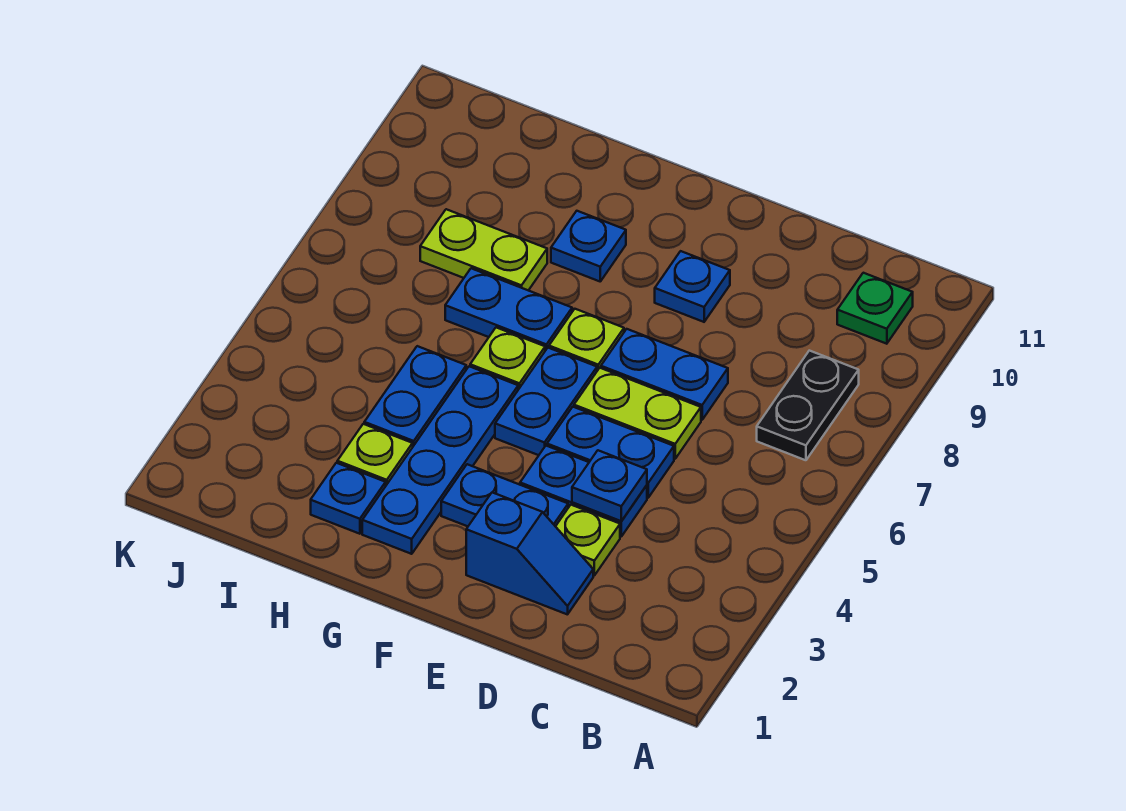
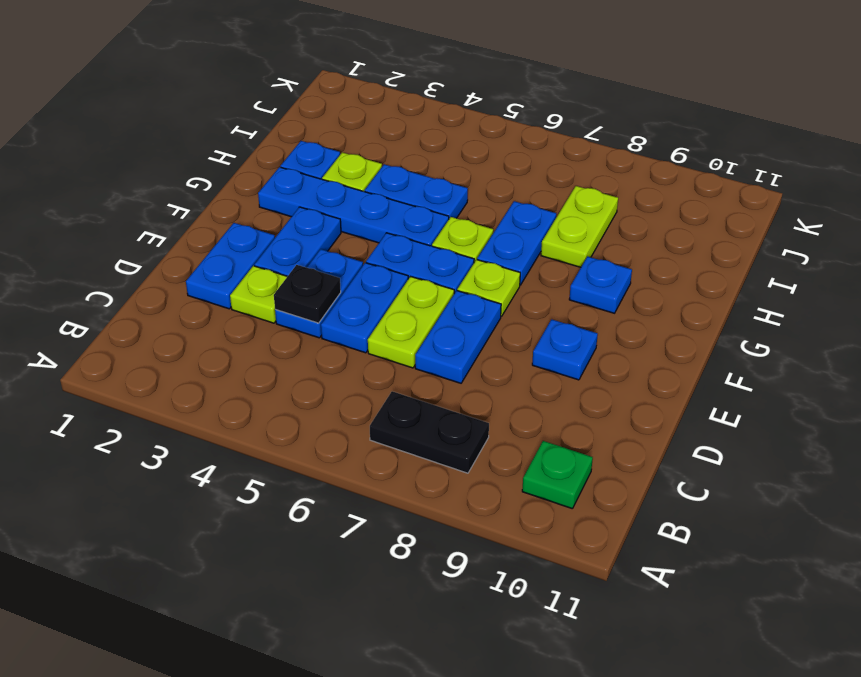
blue 1x2 slope [466,492,593,615] -> blue 1x2 plate [186,223,275,309]
blue 1x1 plate [572,450,647,521] -> black 1x1 plate [274,265,341,323]

